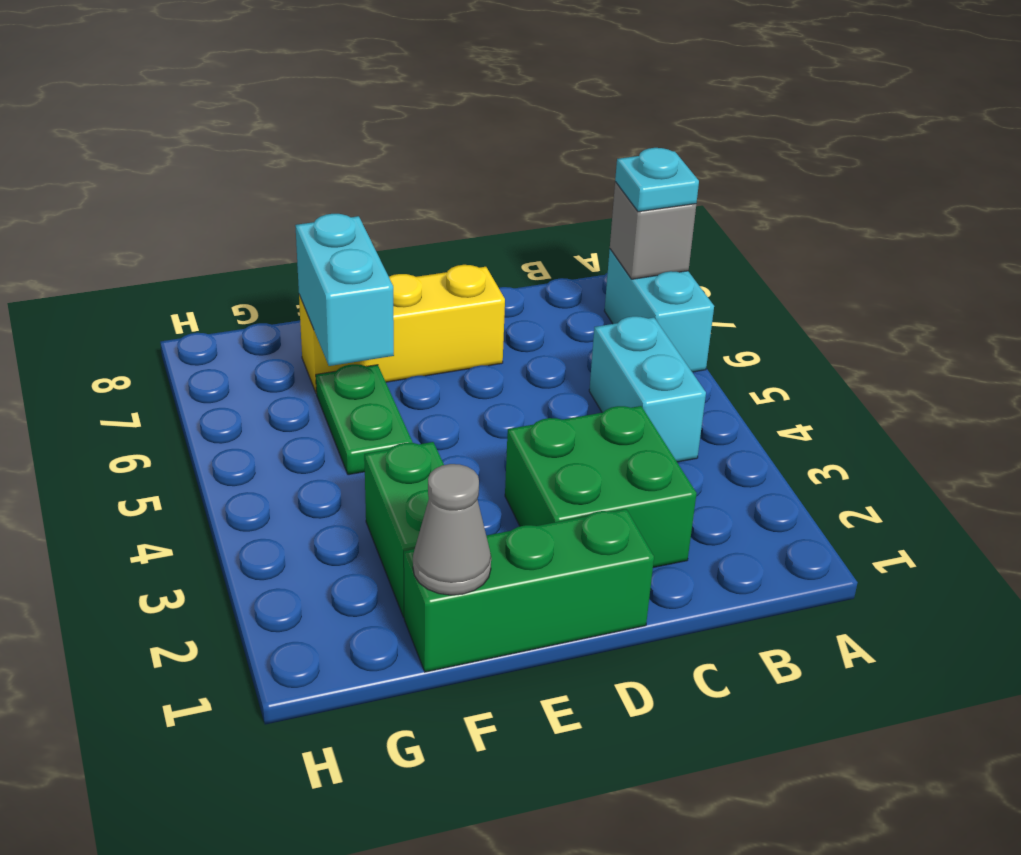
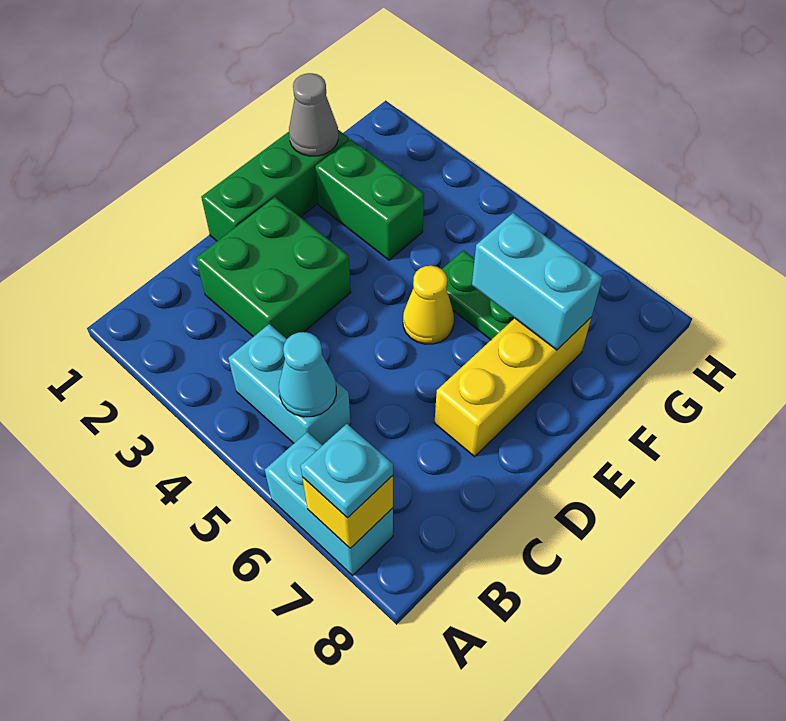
grey 1x1 brick [610,182,696,279] -> yellow 1x1 brick [302,476,393,548]
none -> cyan 1x1 cone [279,332,336,417]
none -> yellow 1x1 cone [403,266,454,344]

